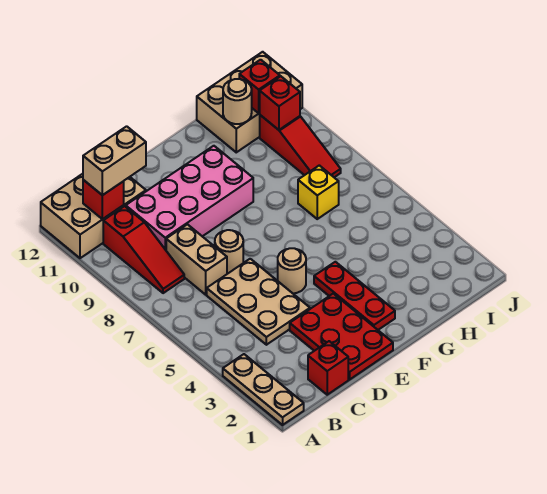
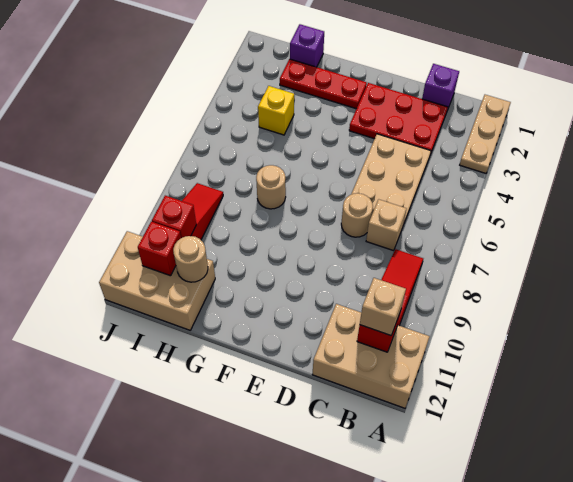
tan 1x2 brick [83,126,146,195] -> tan 1x1 brick [360,278,406,335]
red 1x1 brick [308,341,348,395] -> purple 1x1 brick [422,64,459,110]
tan 1x2 brick [166,224,227,295] -> tan 1x1 brick [366,199,406,251]
pink 2x4 brick [126,146,253,250] -> none
red 2x3 plate [290,294,393,380] -> red 2x3 plate turned to [349,83,448,155]
tan 1x1 round brick [278,248,306,294] -> tan 1x1 round brick moved to [256,165,286,209]
red 1x3 plate [314,262,395,330] -> red 1x3 plate turned to [280,59,367,109]
none -> purple 1x1 brick [290,24,324,67]
yellow 1x1 brick [298,165,339,219] -> yellow 1x1 brick moved to [258,86,294,135]

